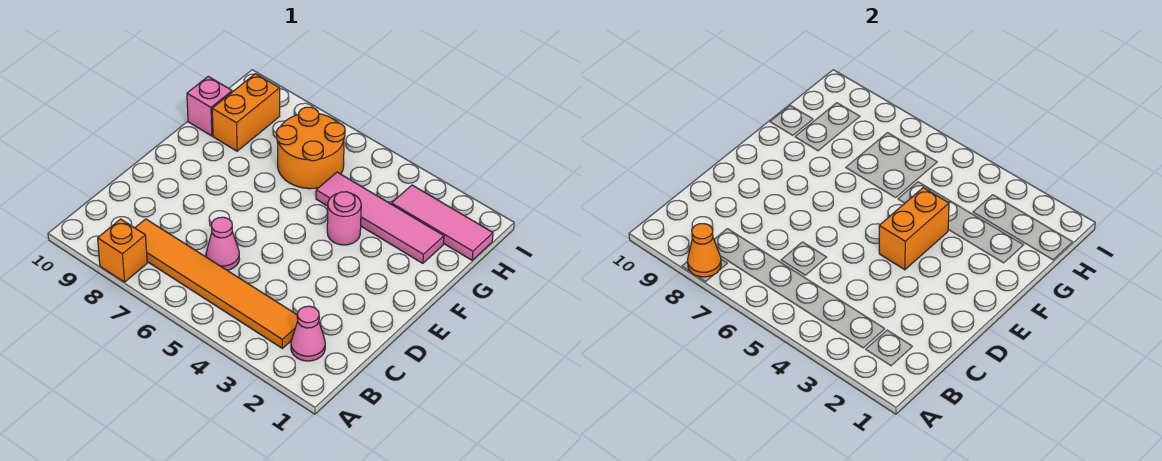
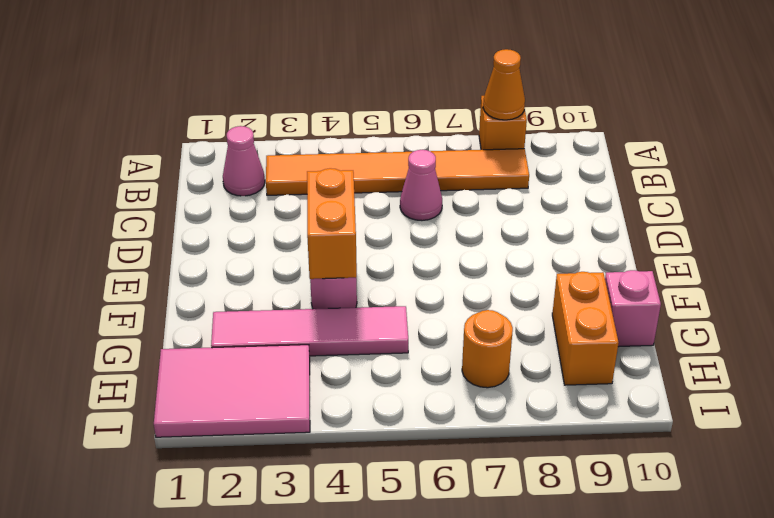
orange 2x2 round brick [277,107,345,189] -> orange 1x1 round brick [462,310,513,388]
pink 1x3 tile [392,185,493,260] -> pink 2x3 tile [154,345,310,437]

